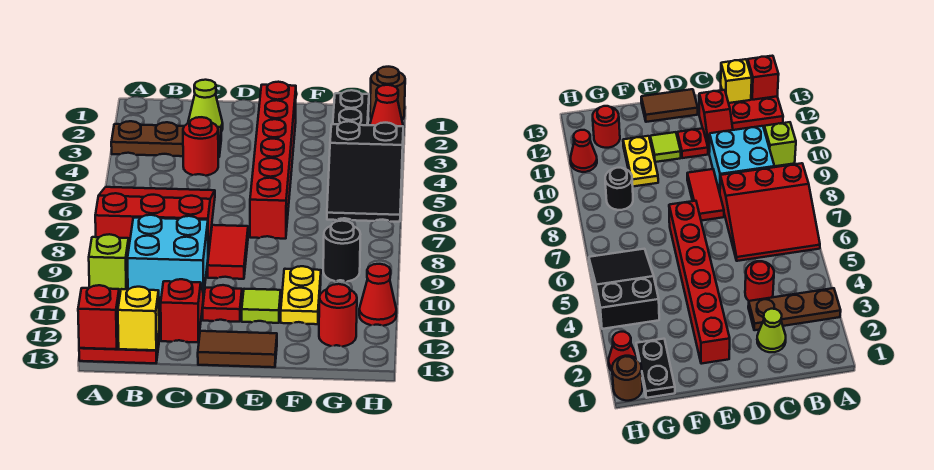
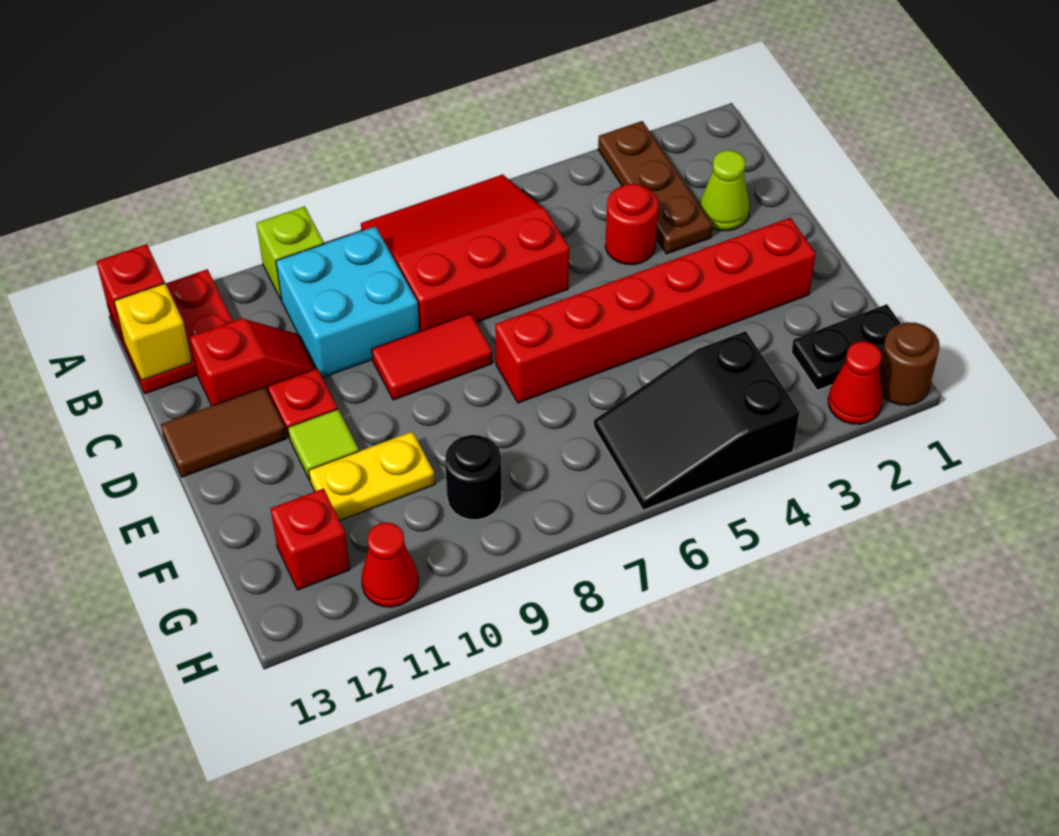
red 3x3 slope [95,187,215,254] -> red 3x3 slope turned to [361,175,569,331]
brown 1x2 tile [198,331,277,367] -> brown 1x2 tile turned to [161,387,286,477]
red 1x1 round brick [319,284,357,346] -> red 1x1 brick [270,489,350,590]

